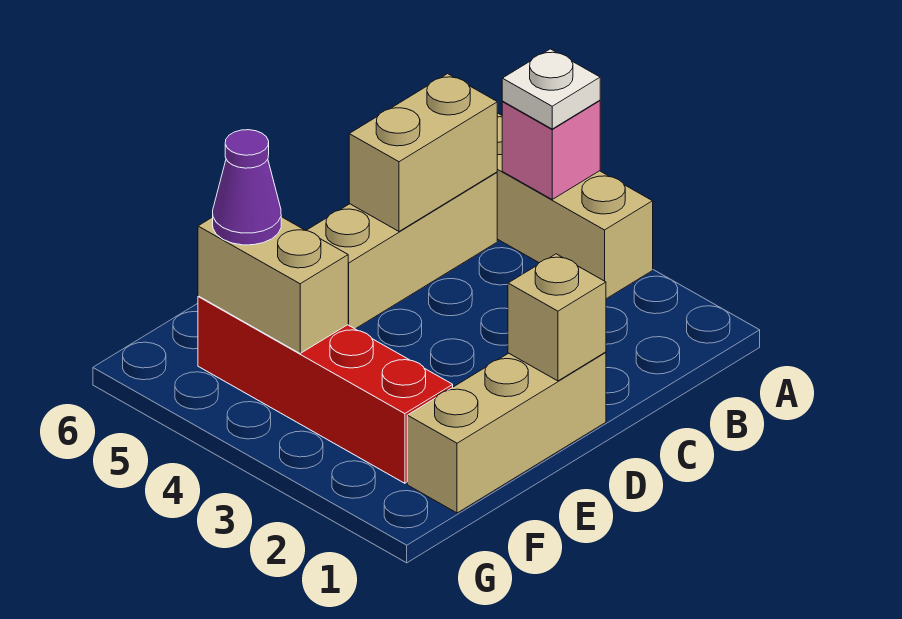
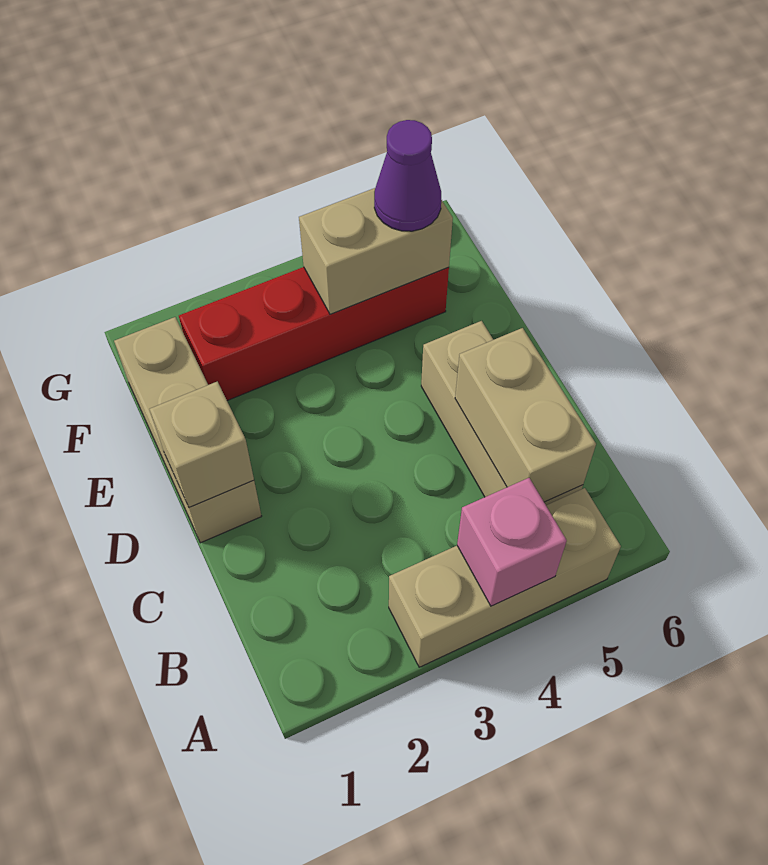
white 1x1 plate [502,49,600,129] -> none

